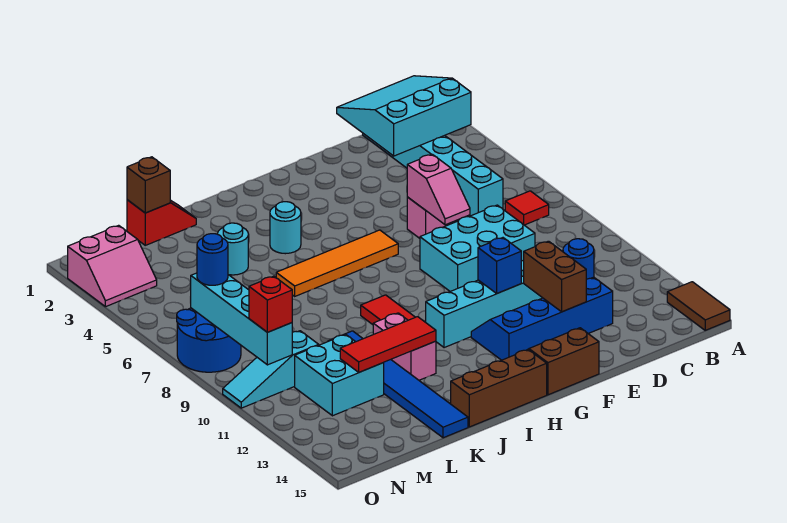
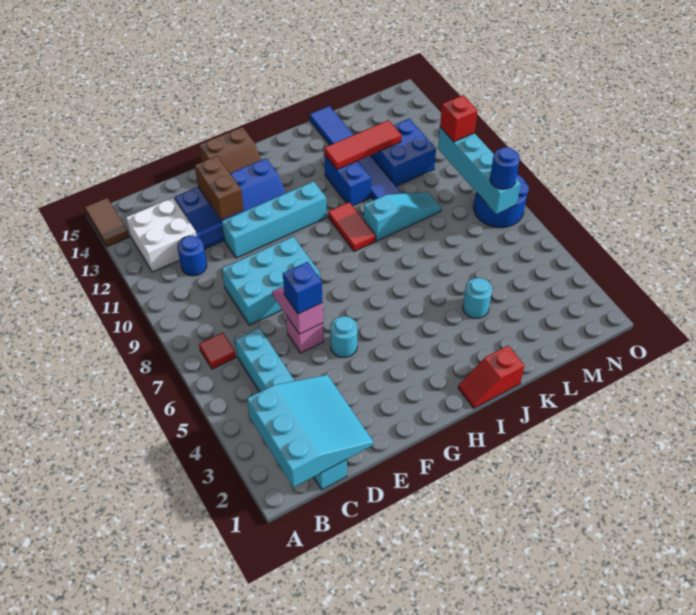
cyan 3x3 slope [337,76,471,156] -> cyan 3x3 slope turned to [247,375,374,487]
none -> white 2x2 brick [126,198,197,272]
blue 1x1 brick [478,238,521,293] -> blue 1x1 brick moved to [283,262,322,314]
orange 1x4 tile [276,230,398,296] -> none
brown 1x3 brick [451,350,547,427] -> none
cyan 1x1 round brick [270,202,301,254] -> cyan 1x1 round brick moved to [330,316,357,357]
pink 1x2 brick [373,313,436,380] -> blue 1x2 brick [324,155,371,206]
red 1x2 slope [127,200,196,245] -> red 1x2 slope moved to [458,346,525,408]
brown 1x1 brick [127,157,170,213] -> none
cyan 2x2 brick [295,334,384,416] -> blue 2x2 brick [371,119,436,186]
cyan 1x3 slope [223,331,319,408] -> cyan 1x3 slope moved to [364,192,441,241]
pink 2x2 slope [68,225,157,307] -> none

